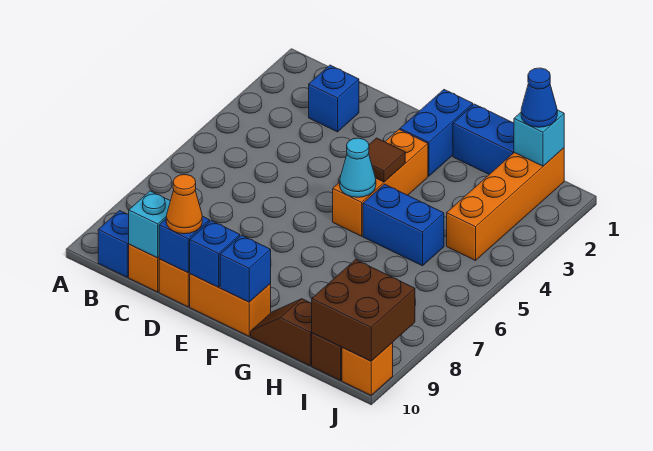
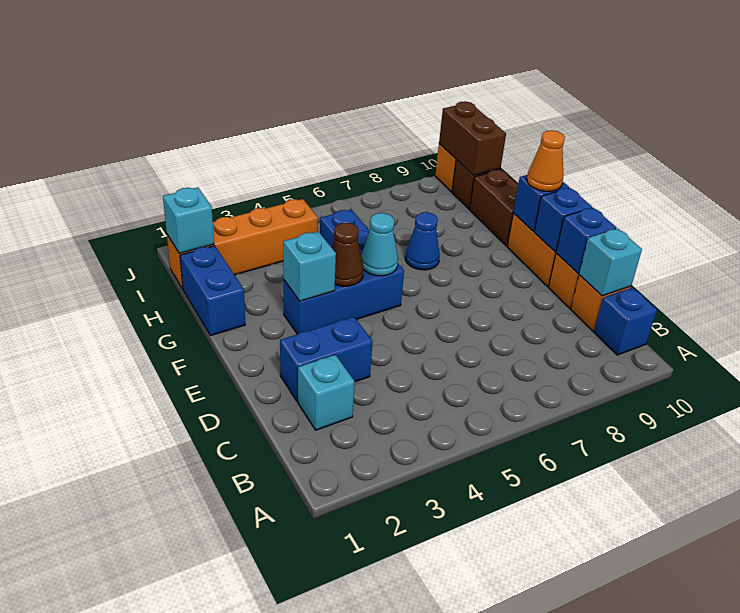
blue 1x1 brick [309,65,359,132] -> cyan 1x1 brick [298,355,355,430]
orange 1x1 cone [166,175,202,234] -> orange 1x1 cone moved to [527,130,565,191]
blue 1x2 brick [400,90,473,176] -> blue 1x2 brick moved to [280,317,373,402]
orange 1x3 brick [333,130,428,236] -> blue 1x3 brick [284,264,404,334]
none -> cyan 1x1 brick [283,232,336,301]
brown 1x1 tile [369,138,405,182] -> brown 1x1 cone [332,223,363,286]
brown 1x2 slope [251,299,312,366] -> brown 1x2 brick [470,170,518,246]
blue 1x1 cone [521,68,557,127] -> blue 1x1 cone moved to [405,212,440,270]
brown 2x2 brick [312,260,415,361] -> brown 1x2 brick [439,101,506,175]

